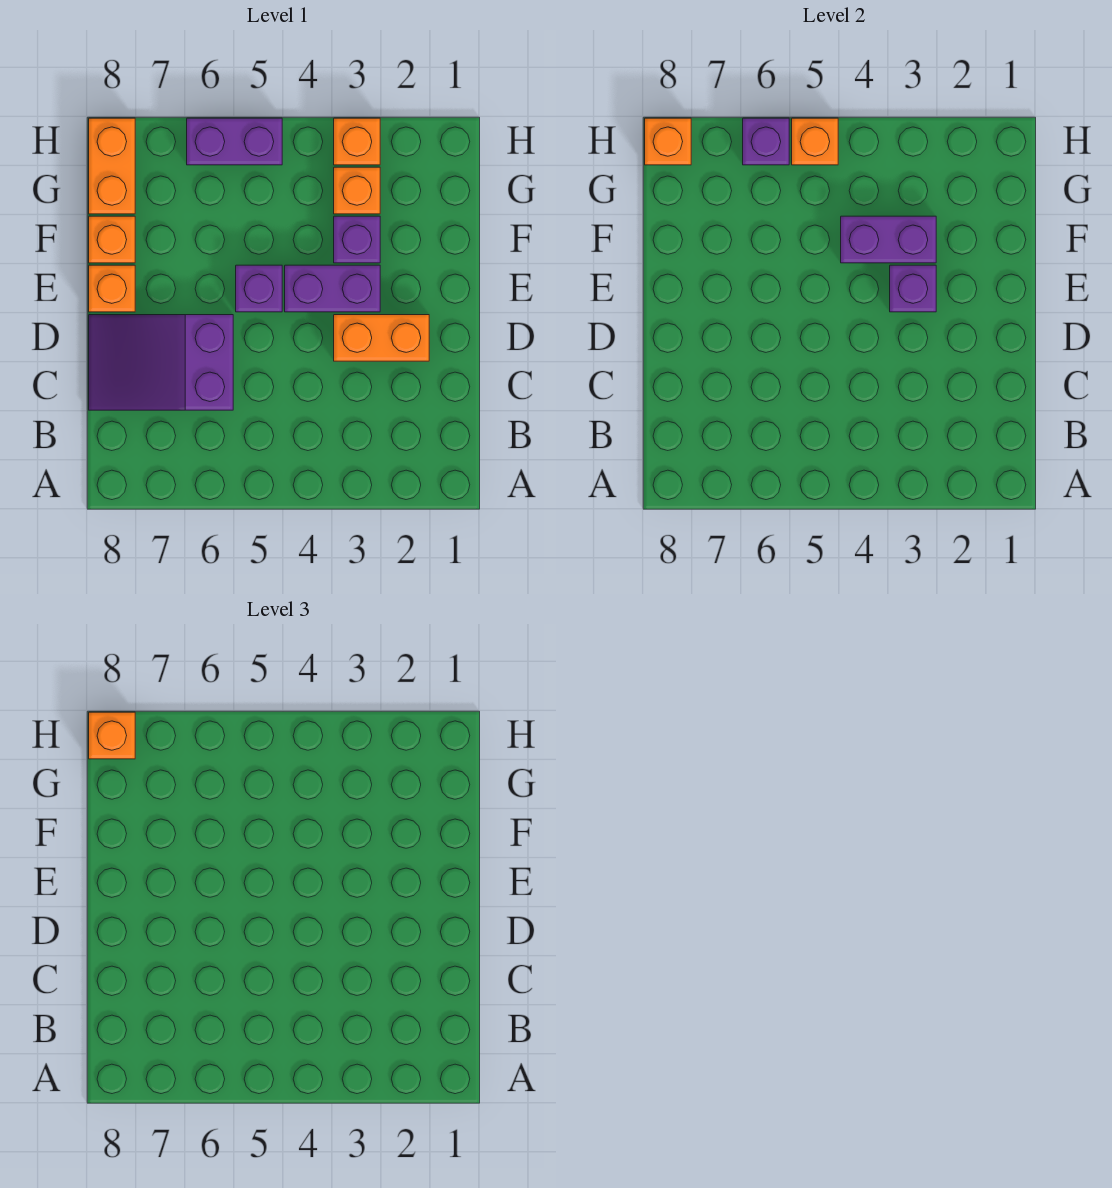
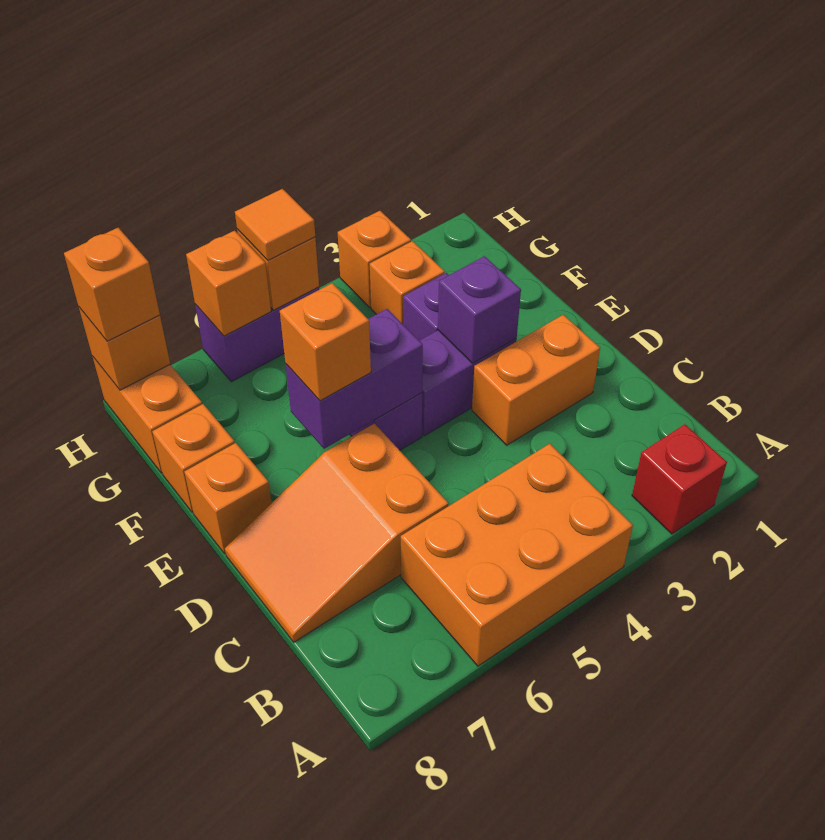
none -> red 1x1 brick [632,424,727,534]
none -> orange 2x3 brick [401,444,633,666]
purple 2x3 slope [89,315,233,410] -> orange 2x3 slope [225,424,449,642]
none -> orange 1x1 brick [280,283,371,401]
purple 1x2 brick [841,216,936,263] -> purple 1x2 brick moved to [286,309,423,449]
none -> orange 1x1 tile [235,189,315,260]
purple 1x1 brick [743,118,789,165] -> orange 1x1 brick [186,231,271,336]

